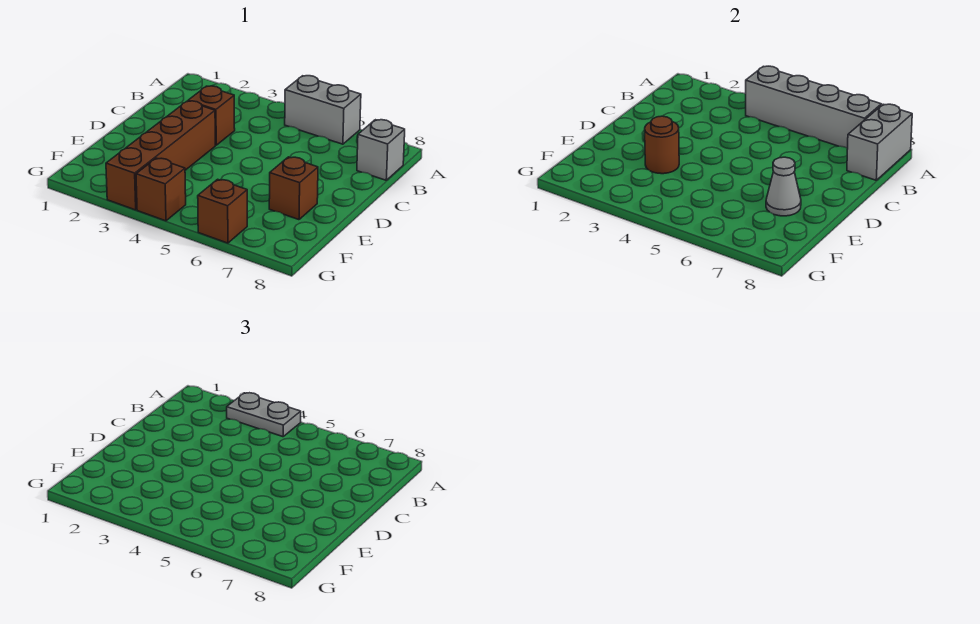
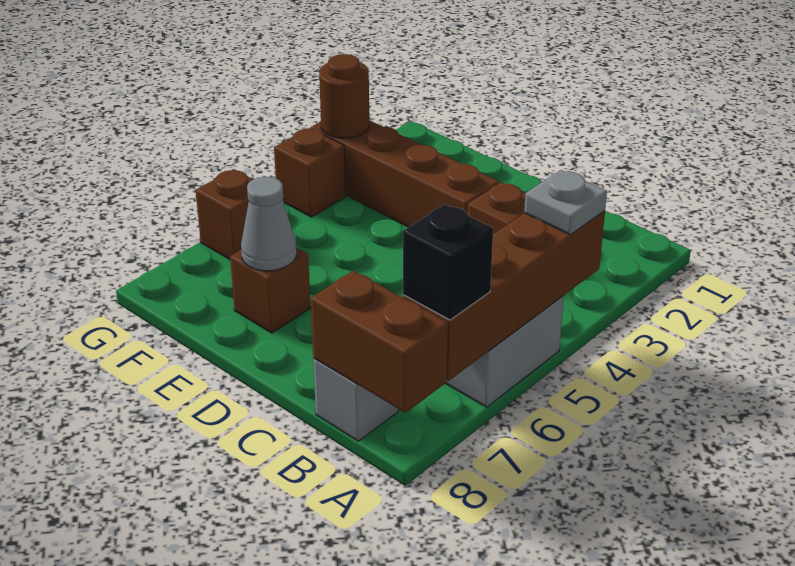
grey 1x2 plate [227,393,301,437] -> grey 1x1 plate [524,170,607,235]
grey 1x4 brick [746,66,881,148] -> brown 1x4 brick [403,211,605,381]
none -> black 1x1 brick [403,205,493,320]
grey 1x2 brick [847,104,912,180] -> brown 1x2 brick [311,271,448,413]
brown 1x1 round brick [645,116,679,174] -> brown 1x1 round brick moved to [319,54,369,138]

